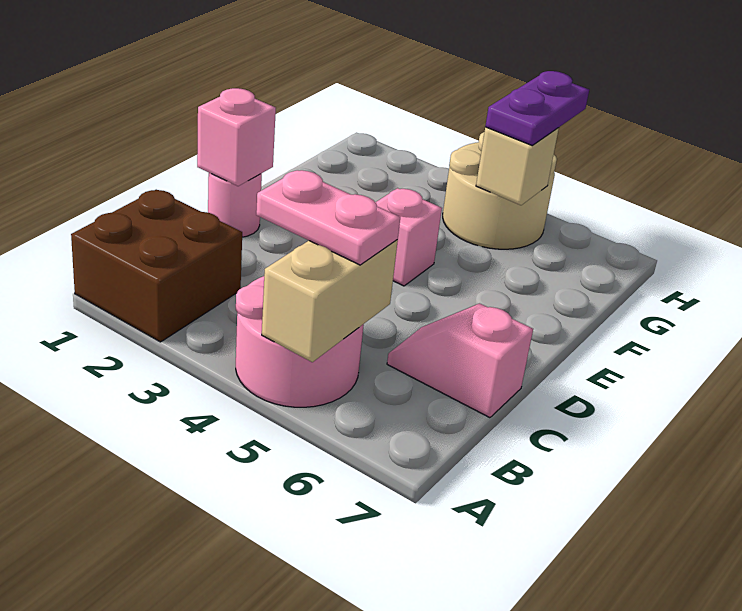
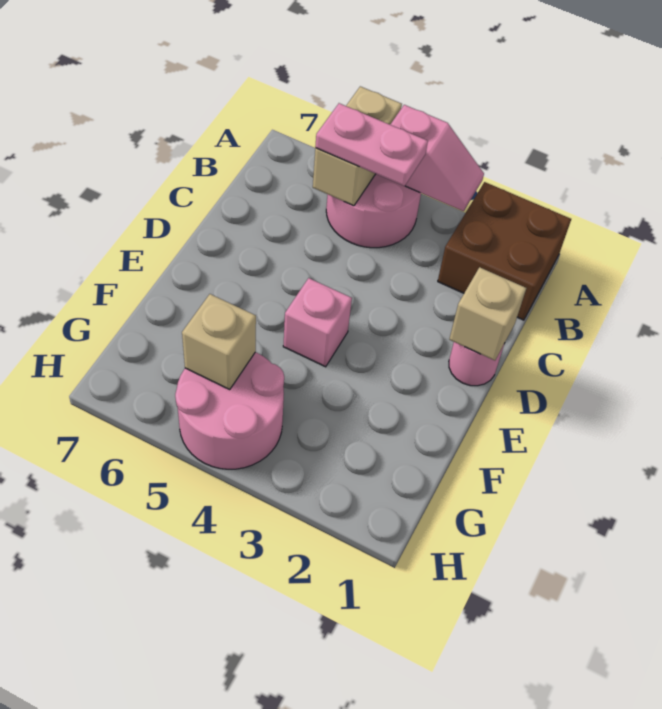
pink 1x2 slope [387,303,533,418] -> pink 1x2 slope moved to [390,105,484,211]
pink 1x1 brick [197,88,276,186] -> tan 1x1 brick [449,267,526,360]
tan 2x2 round brick [443,132,557,249] -> pink 2x2 round brick [175,352,284,469]
purple 1x2 plate [485,71,589,145] -> none

